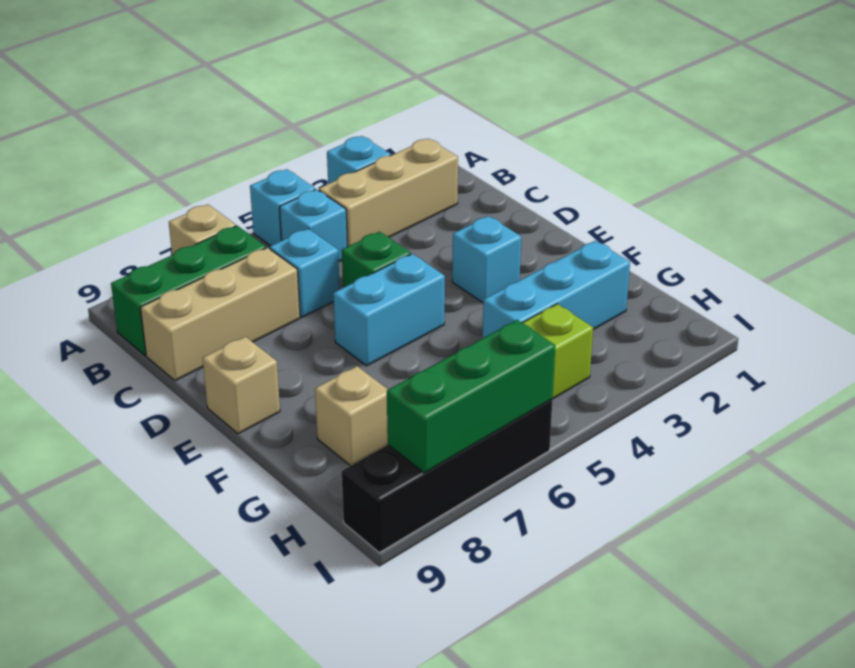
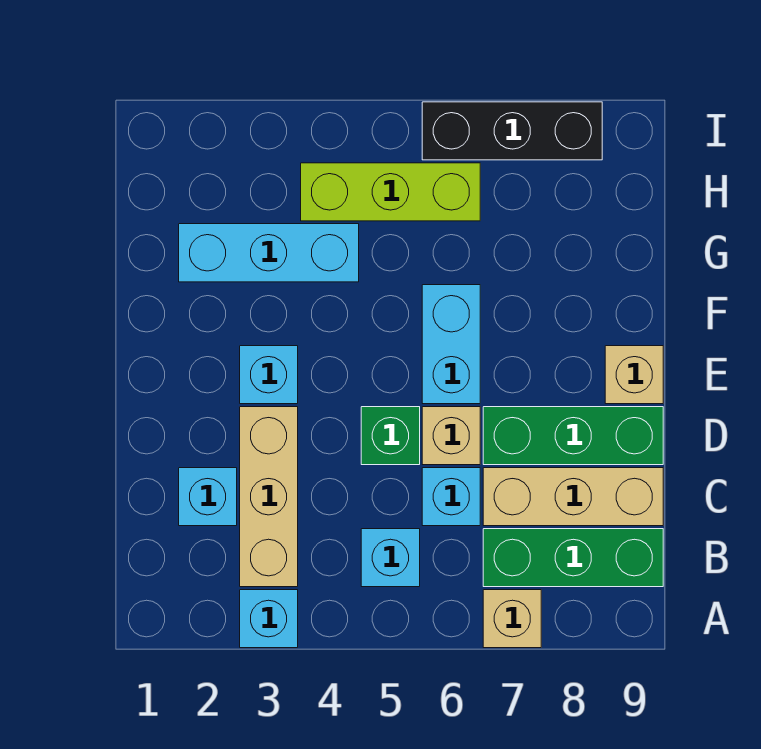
cyan 1x1 brick [250,169,315,246] -> cyan 1x1 brick moved to [179,468,237,526]
tan 1x3 brick [319,139,458,247] -> tan 1x3 brick turned to [240,407,298,587]
cyan 1x2 brick [333,254,445,366] -> cyan 1x2 brick turned to [422,285,480,404]
tan 1x1 brick [315,366,388,466] -> tan 1x1 brick moved to [422,407,480,465]
black 1x4 brick [342,399,552,553] -> black 1x3 brick [422,102,602,160]
green 1x3 brick [387,320,555,473] -> green 1x3 brick moved to [483,407,663,465]

